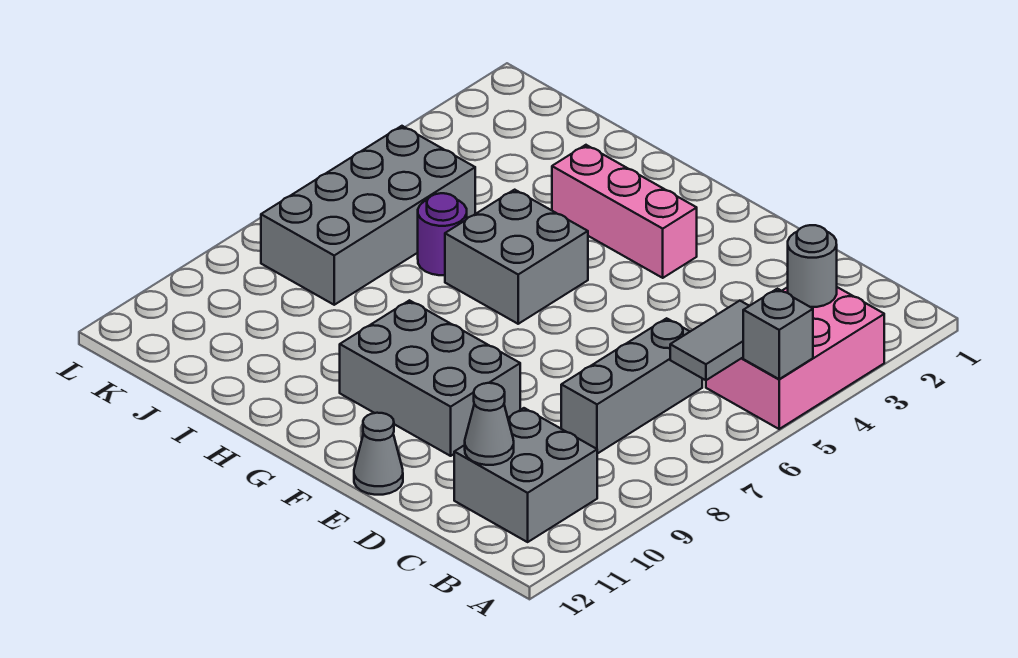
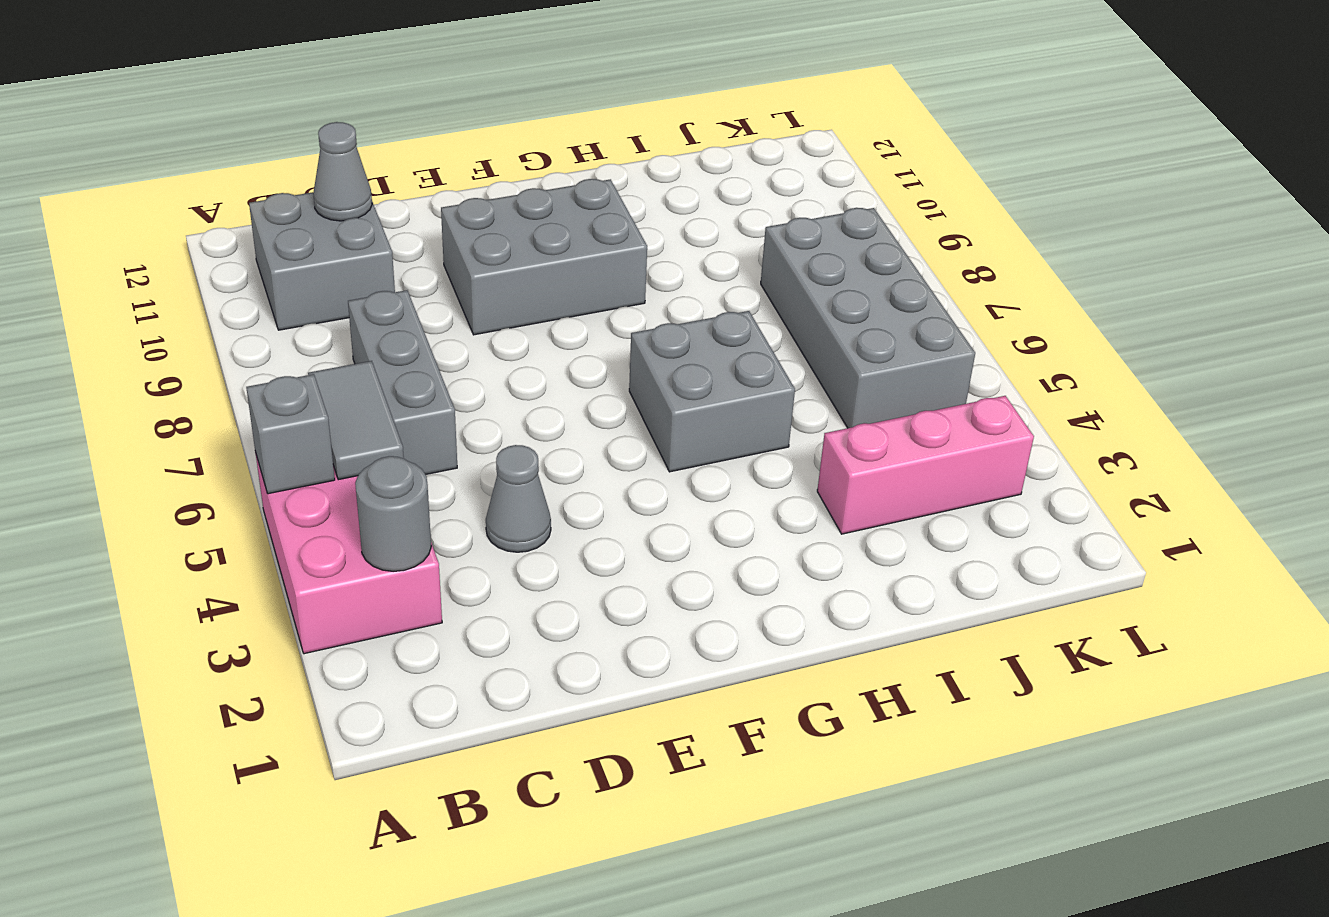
grey 1x1 cone [354,413,403,495] -> grey 1x1 cone moved to [486,445,551,552]
pink 1x3 brick [552,145,697,278] -> pink 1x3 brick moved to [817,396,1034,534]
purple 1x1 round brick [418,193,467,275] -> none

